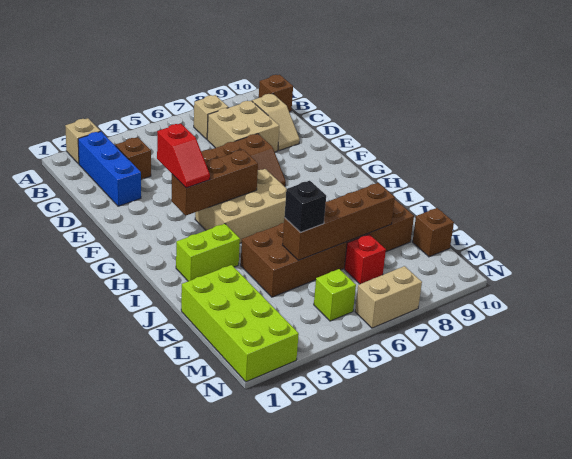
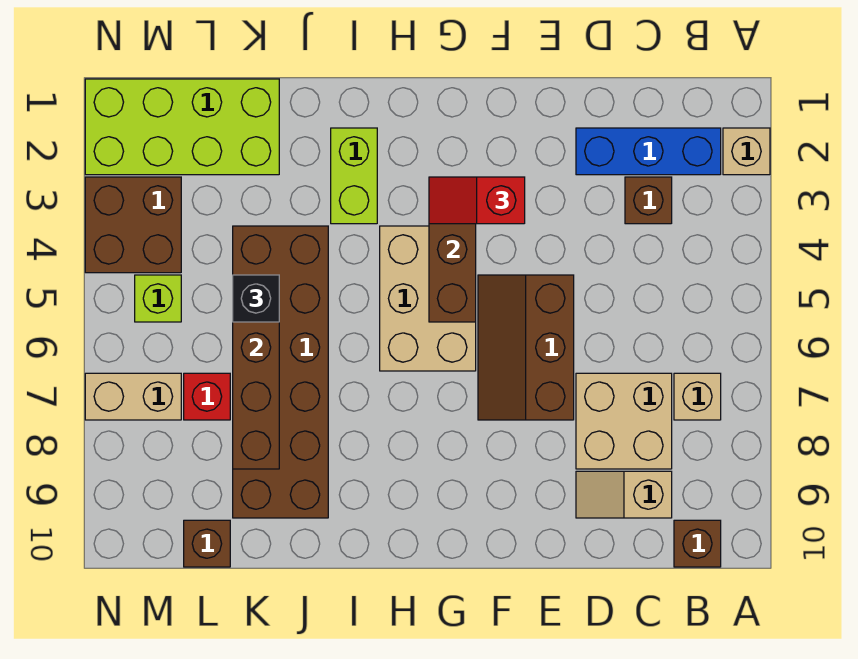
none -> brown 2x2 brick [85,177,181,273]
tan 1x2 brick [355,266,422,328] -> tan 1x2 brick turned to [85,373,181,420]

